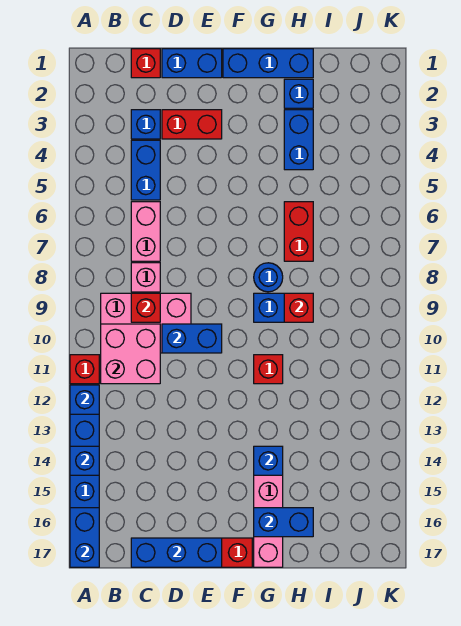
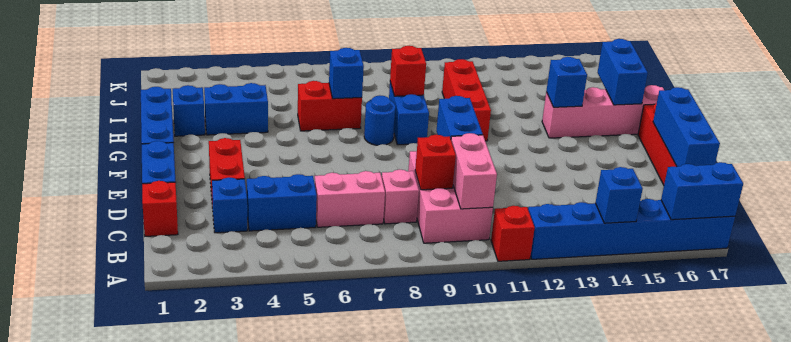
blue 1x1 brick [70,385,99,414] -> blue 1x1 brick moved to [329,48,364,99]
pink 2x2 brick [101,324,160,384] -> pink 1x2 brick [451,133,497,209]
red 1x1 brick [254,355,283,384] -> red 1x3 brick [442,59,491,141]

